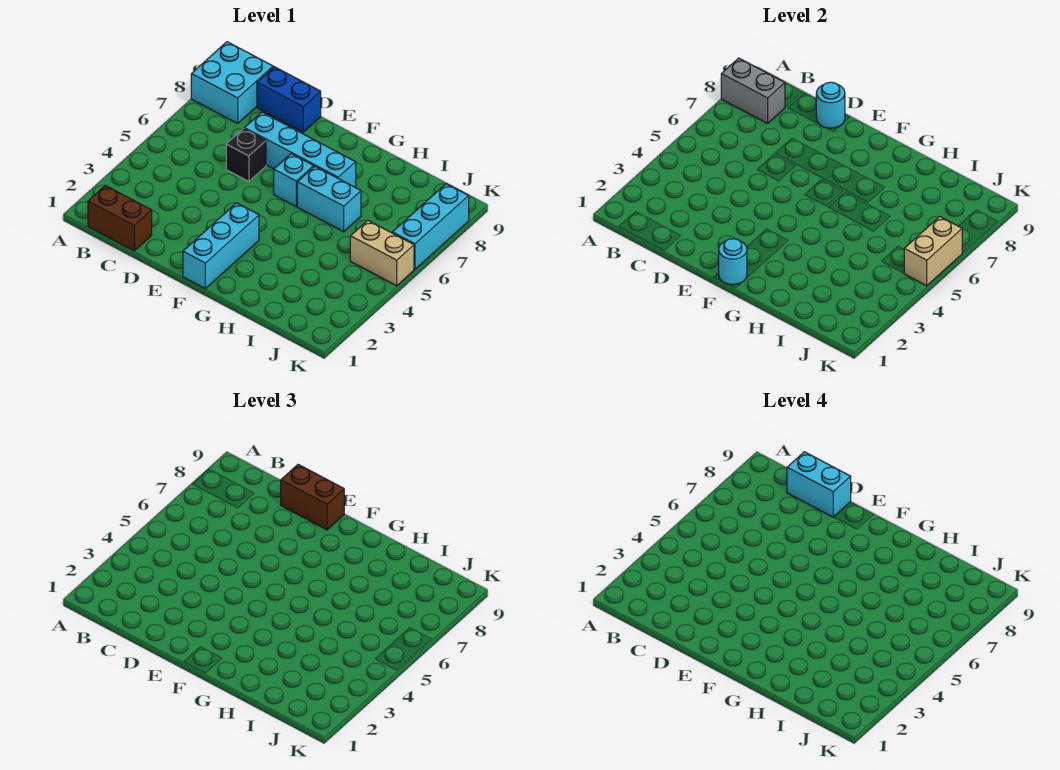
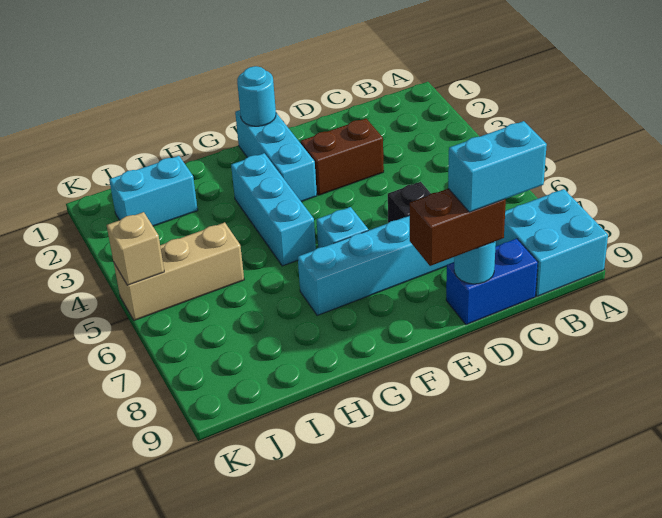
grey 1x2 brick [721,58,785,123] -> none
brown 1x2 brick [88,185,152,251] -> brown 1x2 brick moved to [301,119,384,195]
cyan 1x2 brick [297,166,361,232] -> cyan 1x2 brick moved to [109,156,198,226]
tan 1x2 brick [350,220,414,286] -> tan 1x3 brick [114,222,244,320]
tan 1x2 brick [904,217,962,286] -> tan 1x1 brick [107,212,164,285]
cyan 1x3 brick [392,184,469,269] -> cyan 1x3 brick moved to [231,153,316,266]

